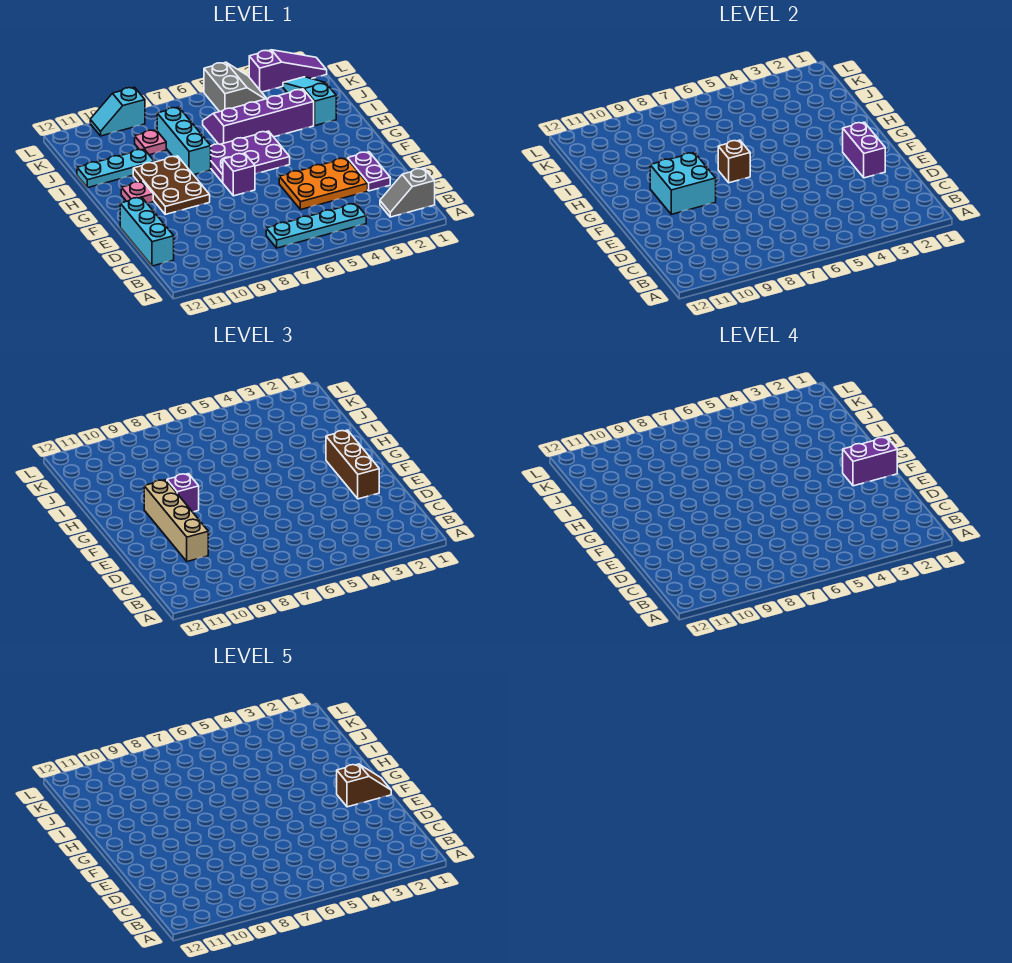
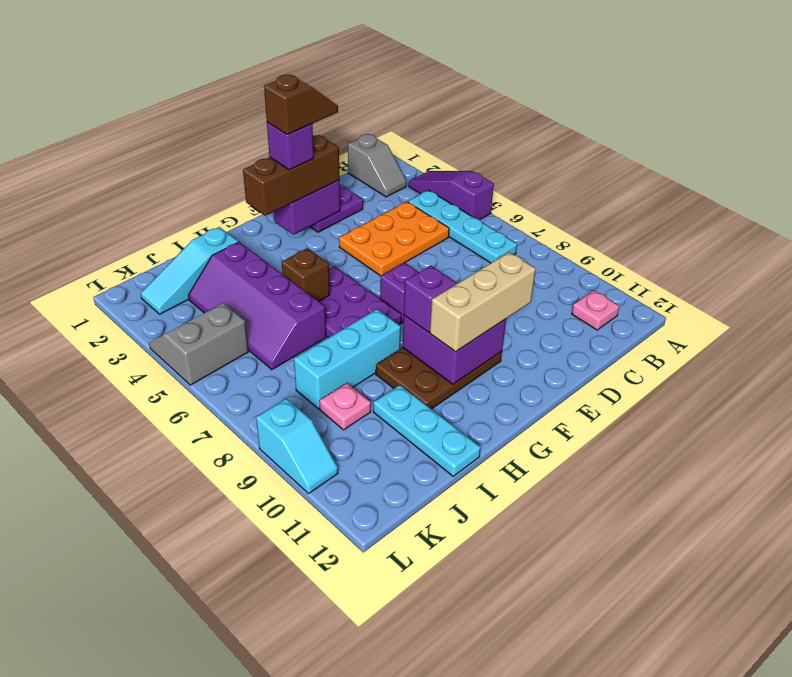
cyan 1x3 brick [120,197,174,266] -> none
orange 2x3 plate [279,158,368,210] -> orange 2x3 plate turned to [339,202,449,276]
tan 1x4 brick [144,480,208,562] -> tan 1x3 brick [430,252,536,352]
purple 1x2 brick [843,437,897,486] -> purple 1x1 brick [267,123,314,170]
brown 1x2 slope [337,764,391,807] -> brown 1x2 slope turned to [264,75,338,135]
cyan 2x2 brick [650,153,716,214] -> purple 2x2 brick [403,315,506,384]
brown 1x1 brick [718,140,750,183] -> brown 1x1 brick moved to [282,248,330,301]
pink 1x1 plate [121,182,153,203] -> pink 1x1 plate moved to [572,290,619,330]
purple 1x3 slope [249,50,327,92] -> purple 1x3 slope moved to [409,171,494,220]

